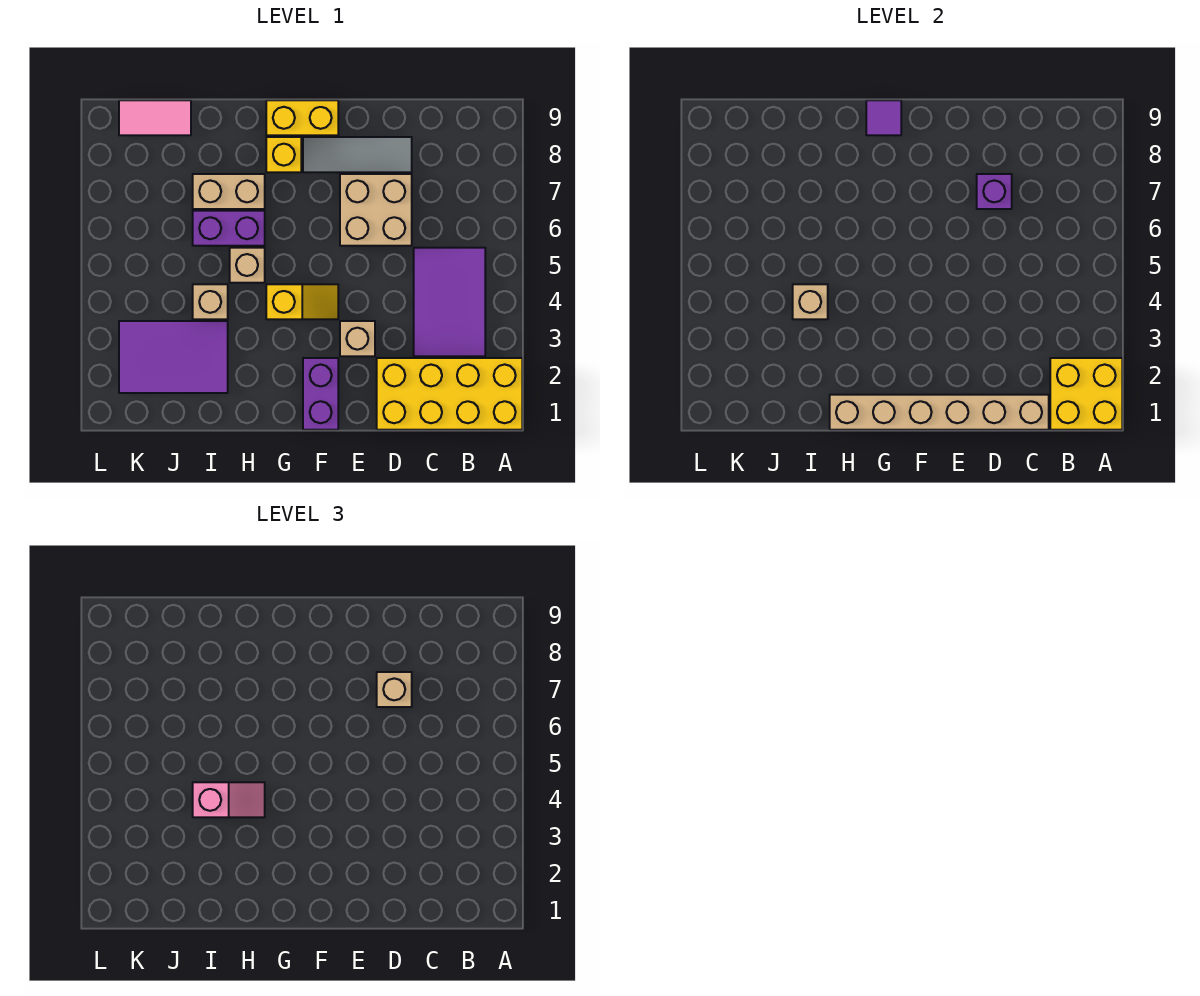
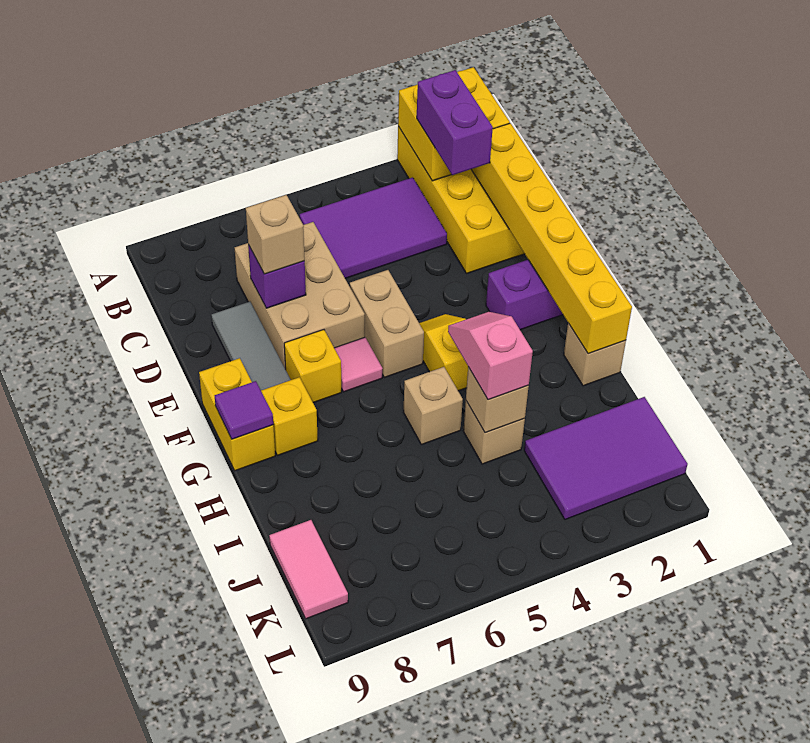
tan 1x6 brick [830,395,1049,430] -> yellow 1x6 brick [471,123,632,354]
tan 2x2 brick [340,174,412,246] -> tan 2x3 brick [235,222,365,369]
tan 1x1 brick [340,321,375,356] -> tan 1x1 brick moved to [564,323,626,386]
none -> pink 1x1 tile [334,337,383,392]
none -> yellow 1x1 brick [284,330,341,403]
purple 1x2 brick [193,211,265,246] -> purple 1x2 brick moved to [417,70,493,175]
tan 1x2 brick [193,174,265,209] -> tan 1x2 brick moved to [350,270,424,377]
purple 2x3 tile [119,321,228,393] -> purple 2x3 tile turned to [524,397,688,520]

